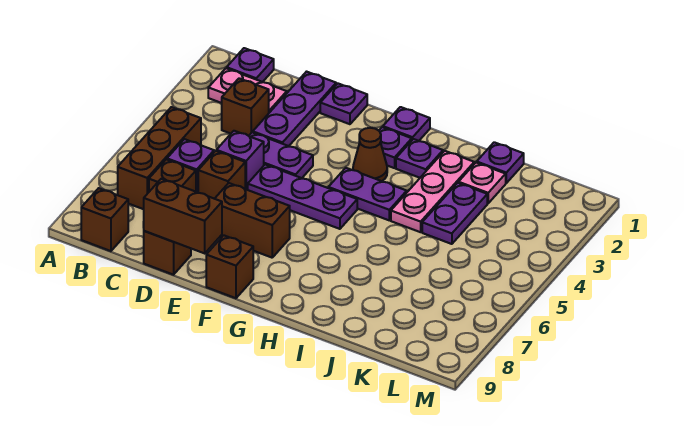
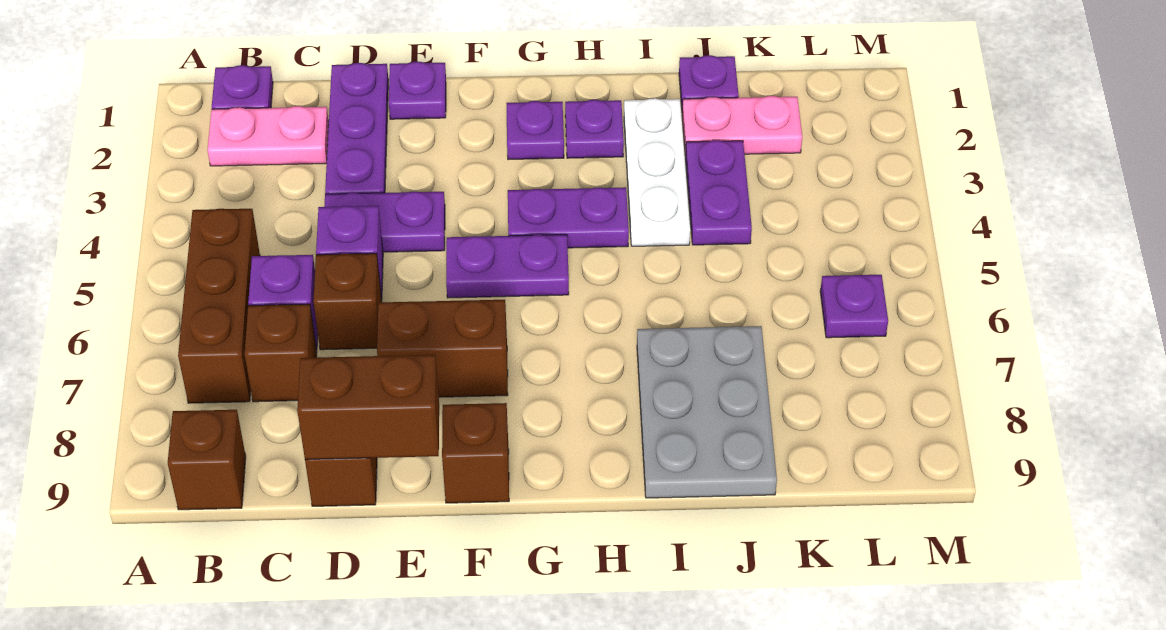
brown 1x1 brick [222,78,269,136] -> none
purple 1x3 plate [248,165,357,229] -> purple 1x2 plate [446,235,569,298]
purple 1x1 plate [383,107,430,141] -> purple 1x1 plate moved to [820,275,888,338]
brown 1x1 cone [353,128,387,181] -> none
pink 1x3 plate [391,151,474,232] -> white 1x3 plate [624,98,690,246]
none -> grey 2x3 plate [637,326,777,498]
pink 1x1 plate [459,163,506,203] -> pink 1x2 plate [682,96,802,155]

